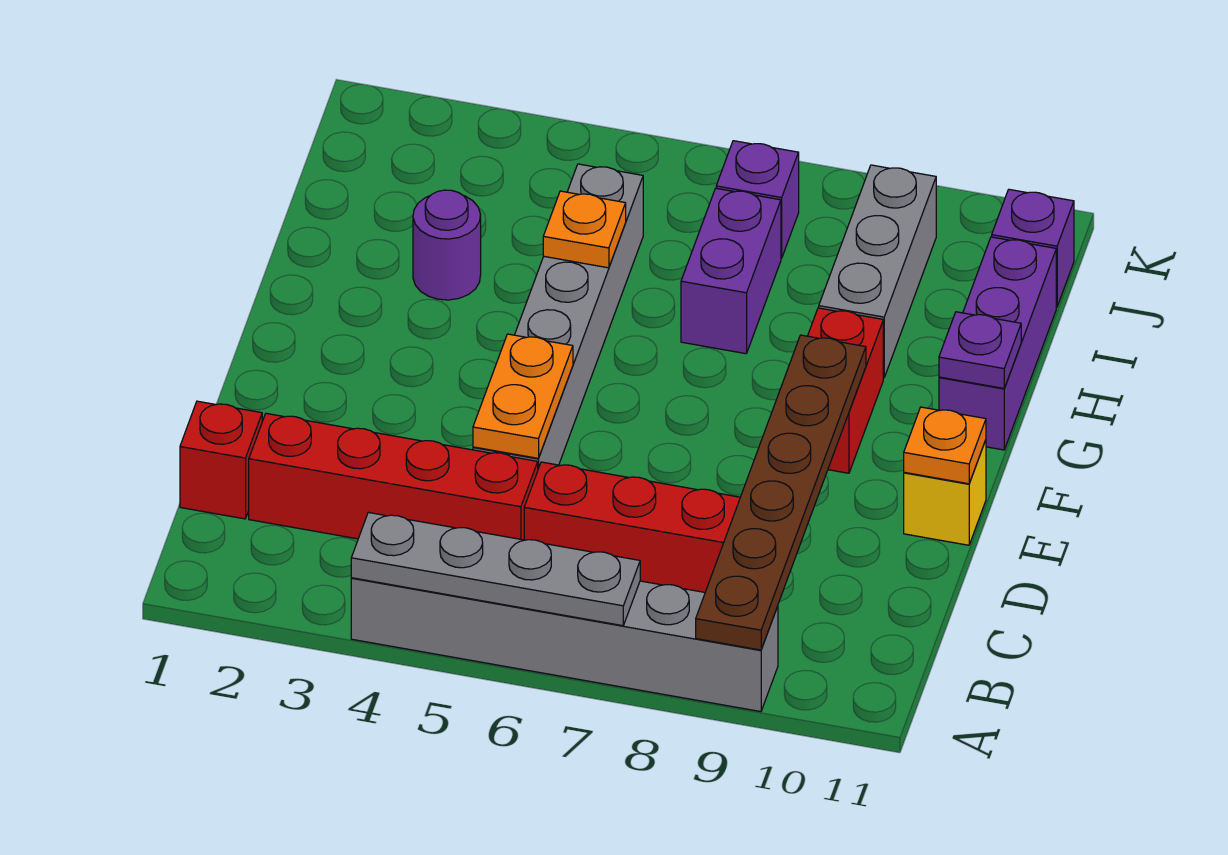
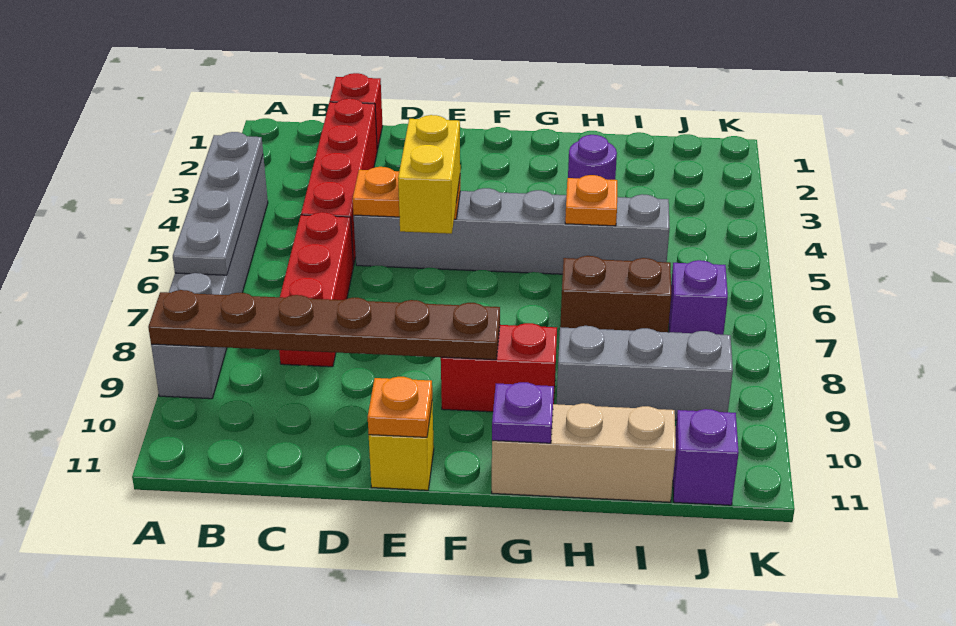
none -> yellow 1x2 brick [398,115,460,234]
purple 1x3 brick [939,237,1056,450] -> tan 1x3 brick [492,403,676,502]
purple 1x2 brick [681,188,781,354] -> brown 1x2 brick [560,256,671,332]

